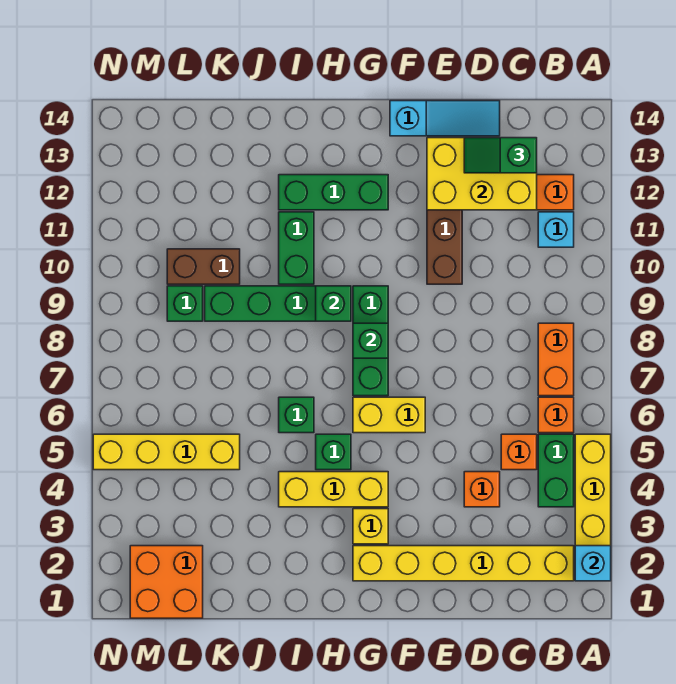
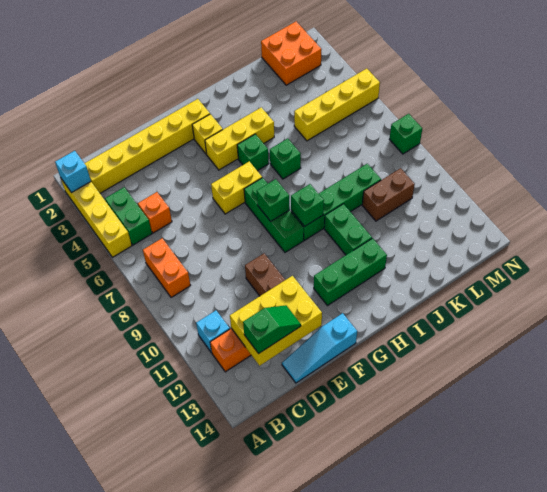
orange 1x1 brick [538,397,574,433] -> none
orange 1x1 brick [464,472,500,507] -> none
green 1x1 brick [167,286,203,321] -> green 1x1 brick moved to [389,114,422,154]

